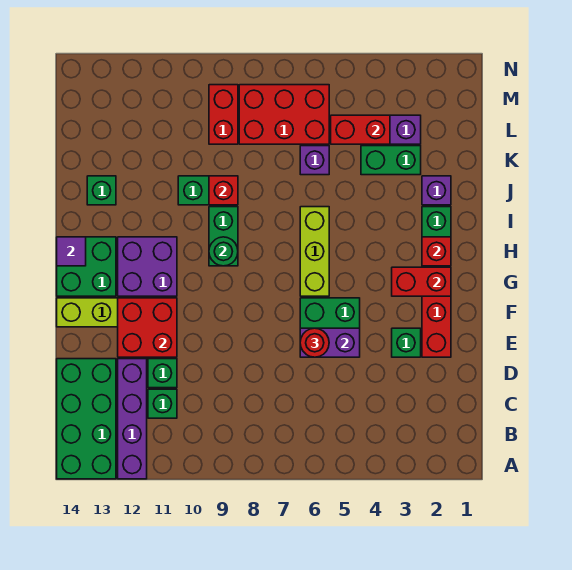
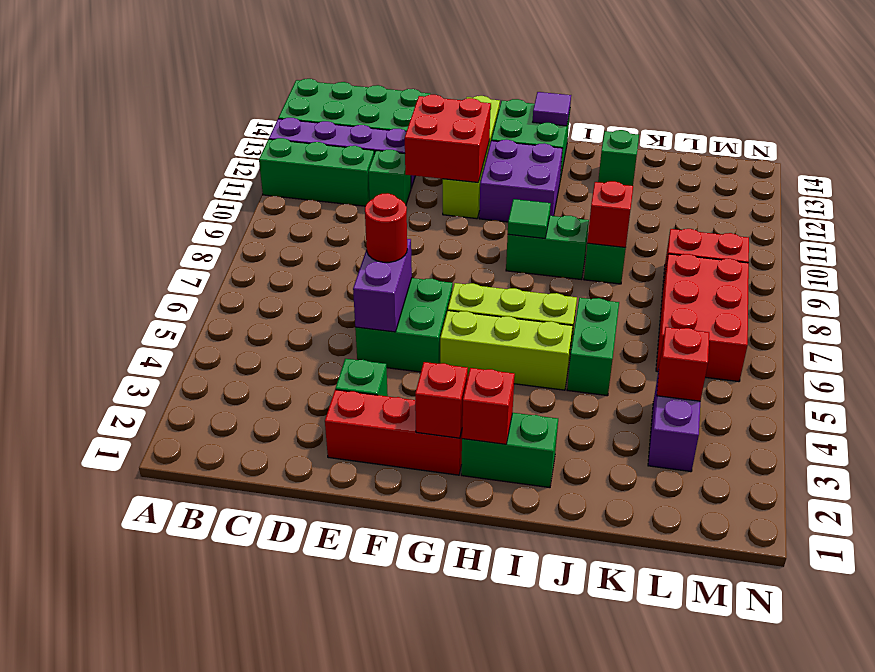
green 1x1 brick [148,389,177,418] -> green 1x3 brick [259,138,374,206]
red 1x2 brick [392,267,451,296] -> red 1x1 brick [415,362,468,438]
none -> lime 1x3 brick [440,311,573,390]
green 1x1 round brick [209,237,238,266] -> green 1x1 tile [508,199,551,238]
purple 1x1 brick [422,176,451,205] -> none
green 1x2 brick [361,146,421,175] -> green 1x2 brick moved to [567,298,619,396]
purple 1x1 brick [300,146,329,175] -> none
red 1x2 brick [331,115,390,144] -> red 1x1 brick [657,327,709,401]

